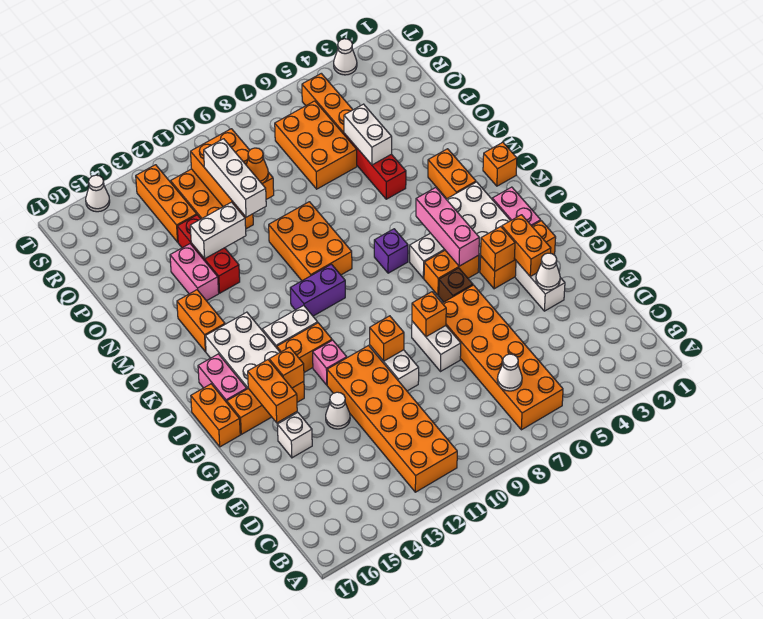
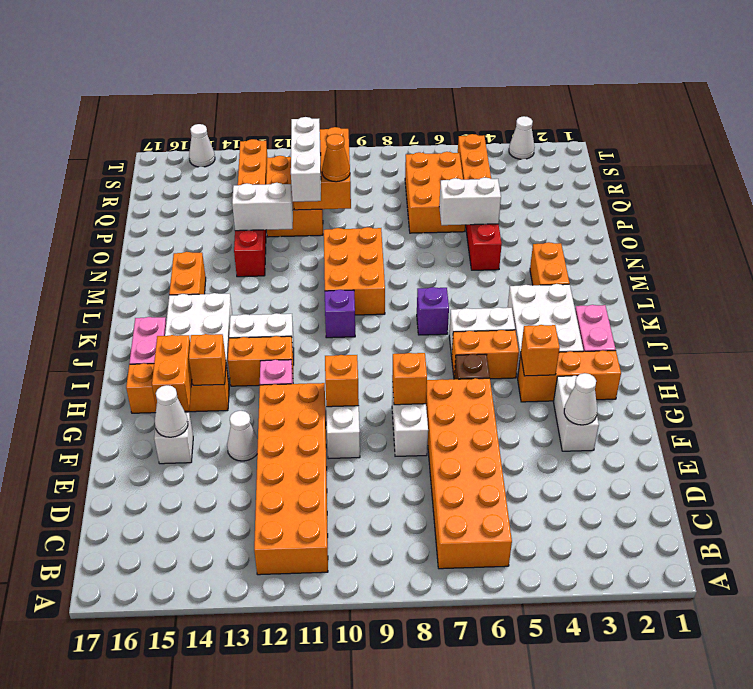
white 1x1 cone [497,354,522,391] -> white 1x1 cone moved to [155,385,188,437]
orange 1x2 brick [502,215,551,277] -> none
orange 1x2 brick [191,384,240,447] -> none
pink 1x3 brick [416,188,479,266] -> none
purple 1x2 brick [290,264,345,316] -> purple 1x1 brick [325,290,355,338]
orange 1x1 brick [483,142,517,186] -> none
pink 1x2 brick [170,244,219,301] -> none
white 1x2 brick [344,104,392,165] -> white 1x2 brick turned to [439,178,501,225]

